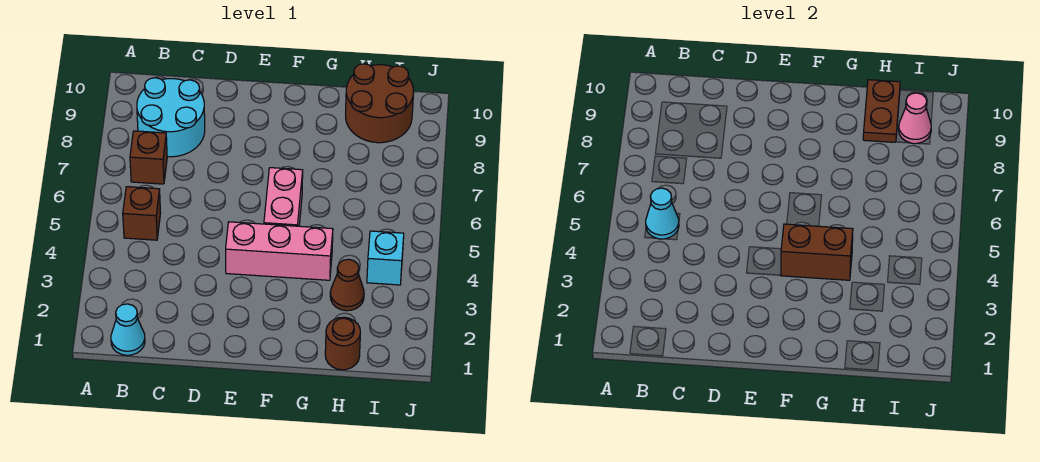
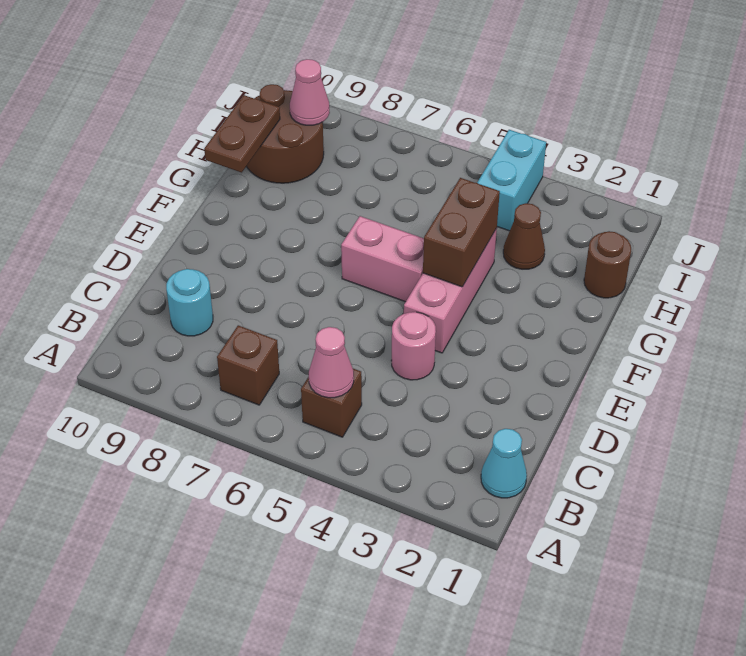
cyan 1x1 cone [646,188,679,239] -> pink 1x1 cone [309,327,354,398]
cyan 2x2 round brick [137,78,205,157] -> cyan 1x1 round brick [166,269,213,336]
none -> pink 1x1 round brick [391,312,436,380]
brown 1x2 plate [863,80,900,142] -> brown 1x2 plate turned to [204,95,280,172]
cyan 1x1 brick [367,231,404,285] -> cyan 1x2 brick [477,130,546,231]

